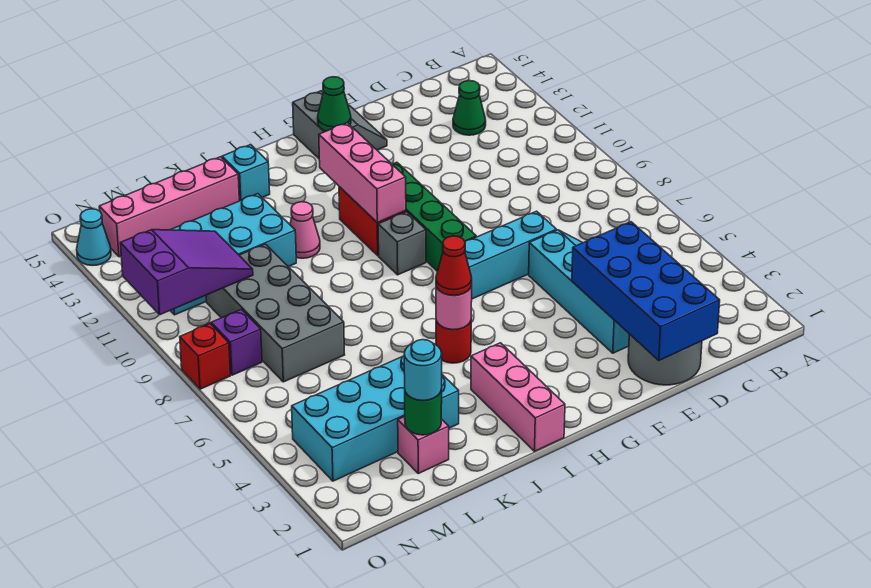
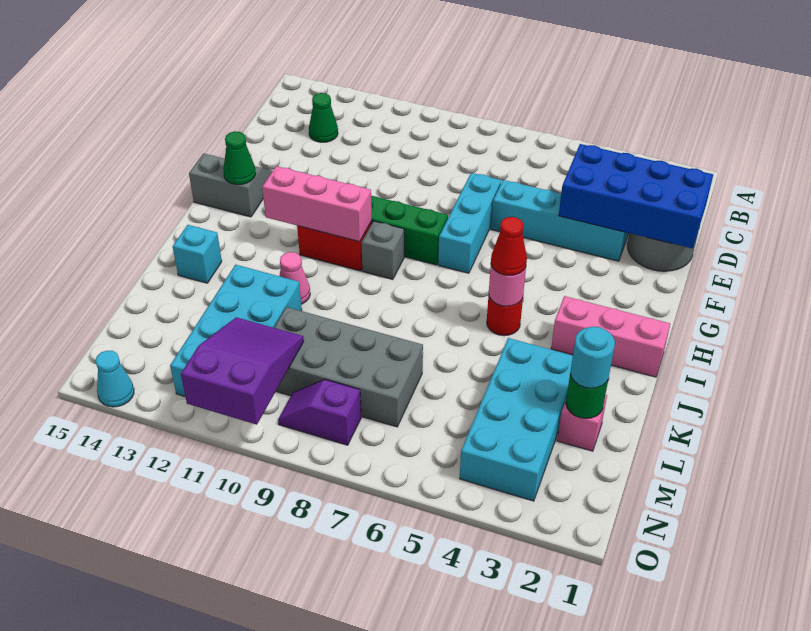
pink 1x4 brick [99,157,239,257] -> none
red 1x1 brick [180,324,230,389] -> none

